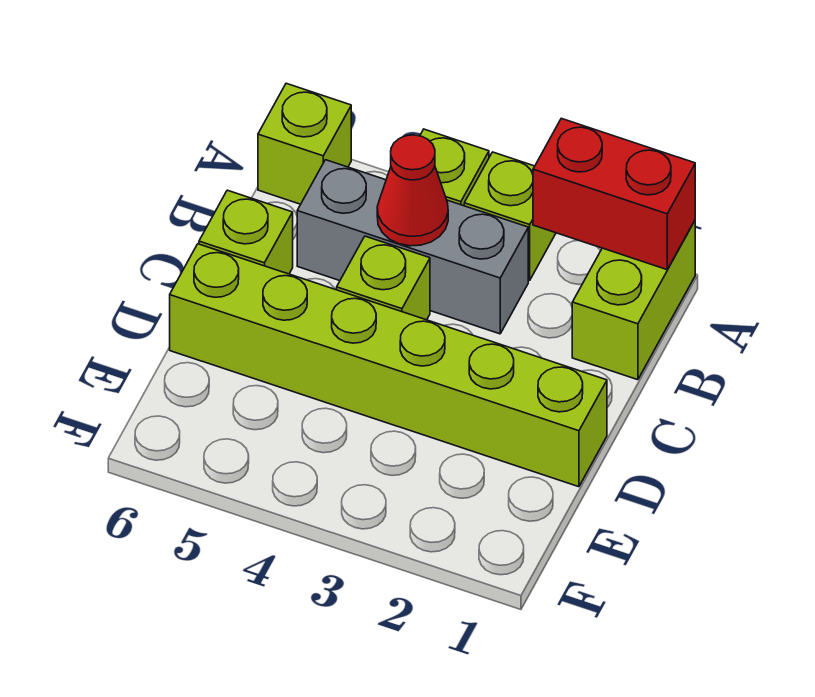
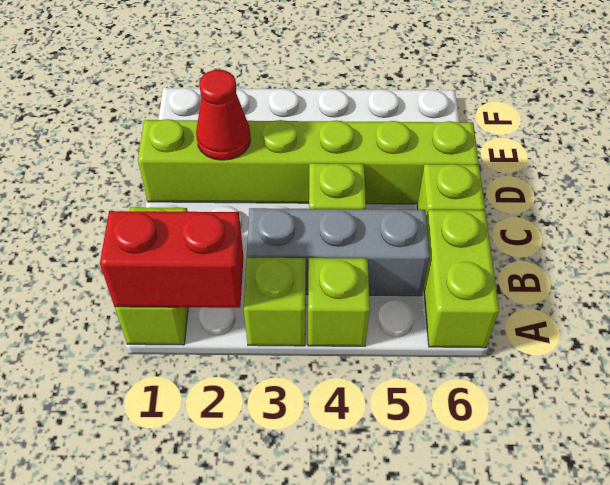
lime 1x1 brick [258,83,351,204] -> lime 1x2 brick [424,210,499,348]
red 1x1 cone [377,135,448,246] -> red 1x1 cone moved to [196,70,251,160]

